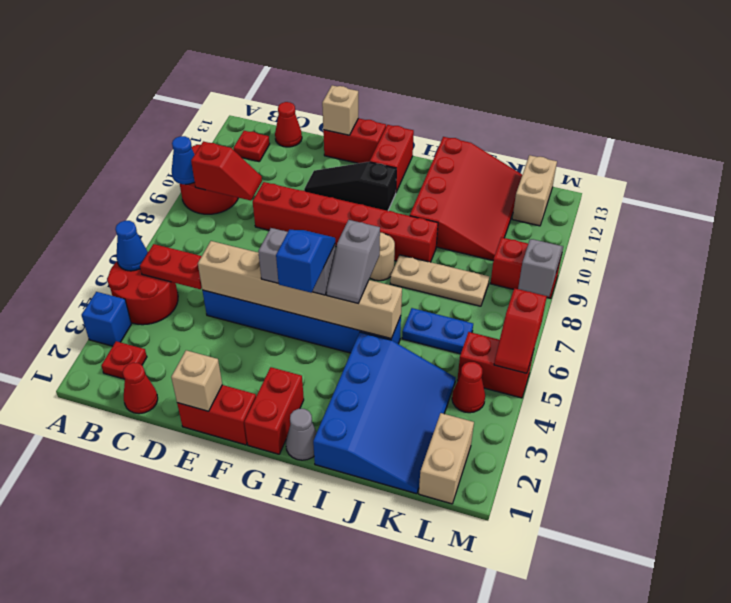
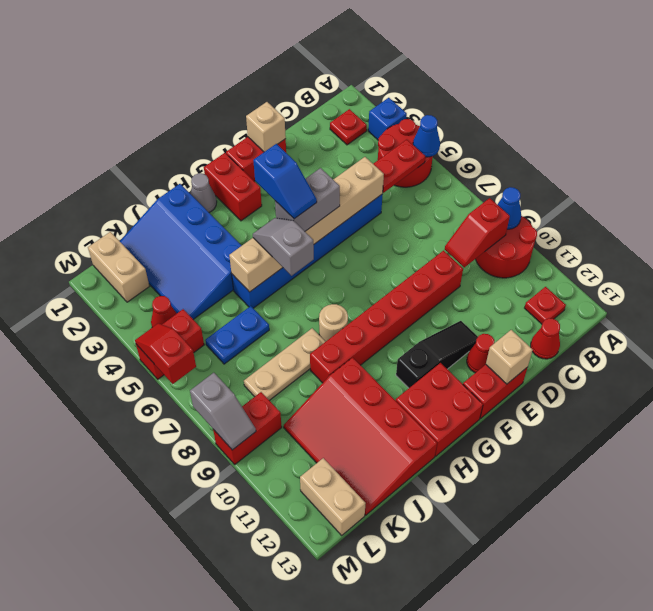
red 1x1 cone [123,363,158,414] -> red 1x1 cone moved to [467,334,495,373]
red 1x2 brick [370,125,414,192] -> red 2x2 brick [395,363,483,456]

